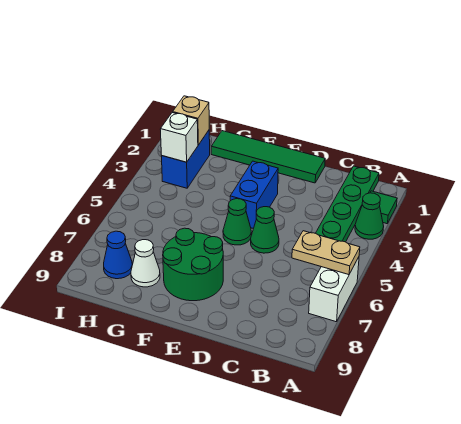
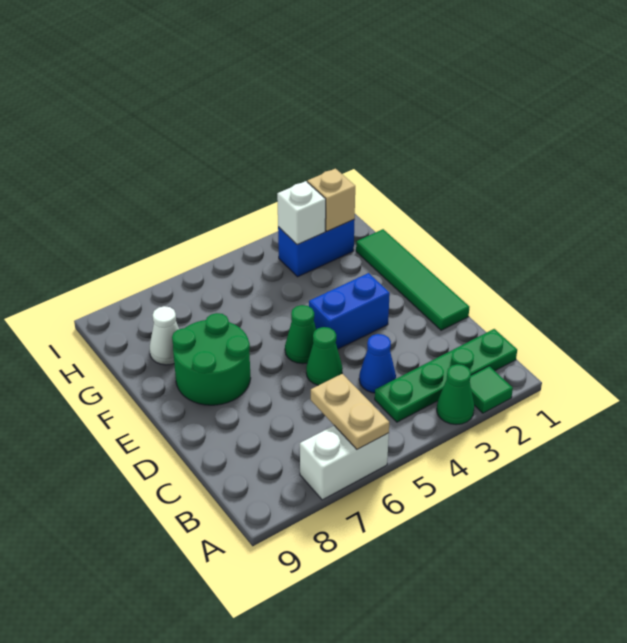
blue 1x1 cone [104,231,132,279] -> blue 1x1 cone moved to [359,334,396,393]

